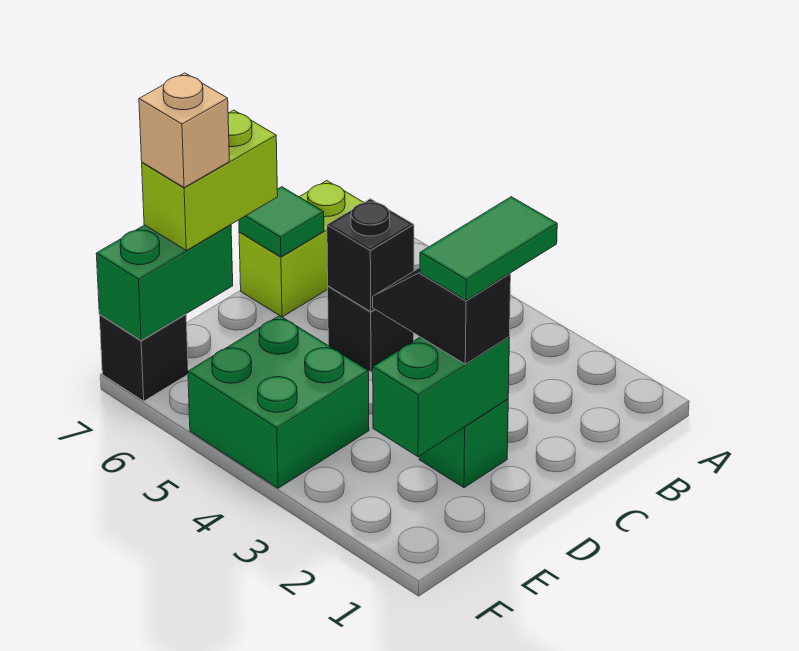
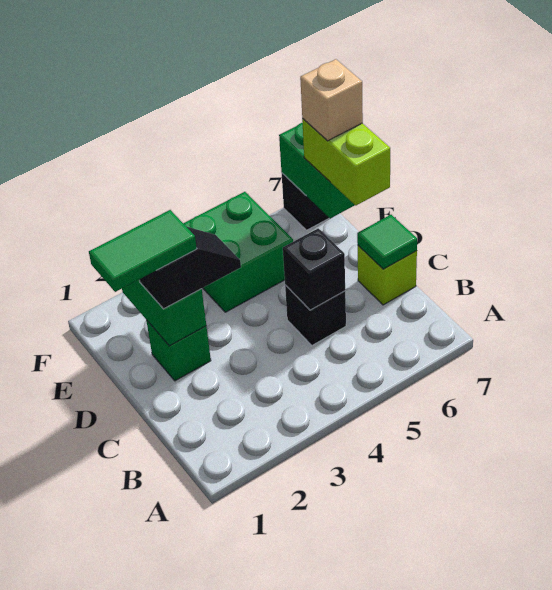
lime 1x2 brick [239,181,364,317] -> lime 1x1 brick [358,246,417,305]
green 1x2 tile [420,197,557,300] -> green 1x2 tile turned to [89,210,197,292]

